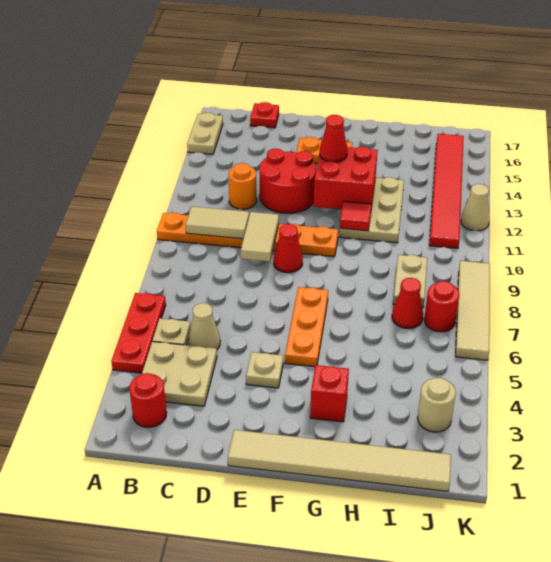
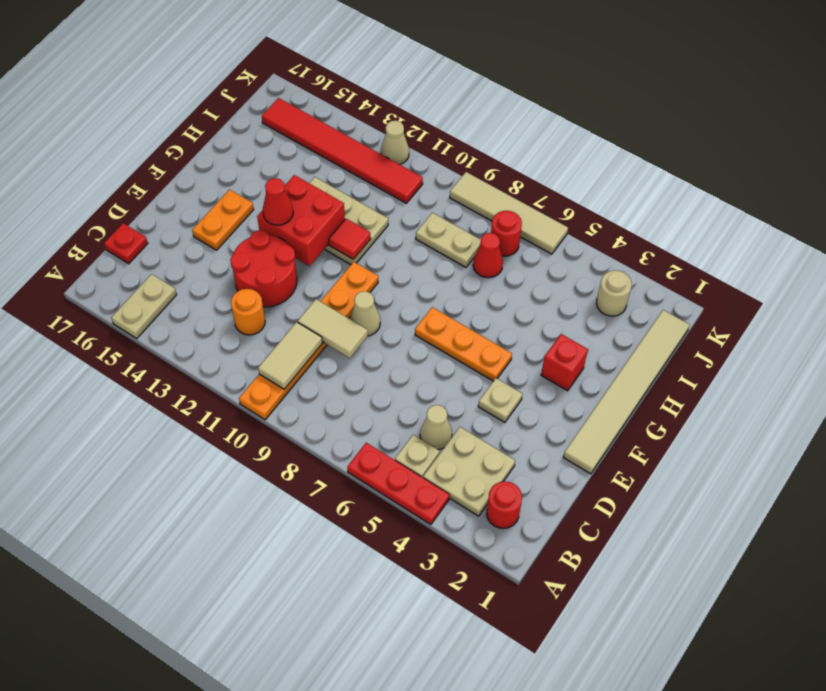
tan 1x2 plate [187,113,223,154] -> tan 1x2 plate turned to [111,274,176,338]
red 1x1 cone [274,224,303,273] -> tan 1x1 cone [350,291,380,336]

